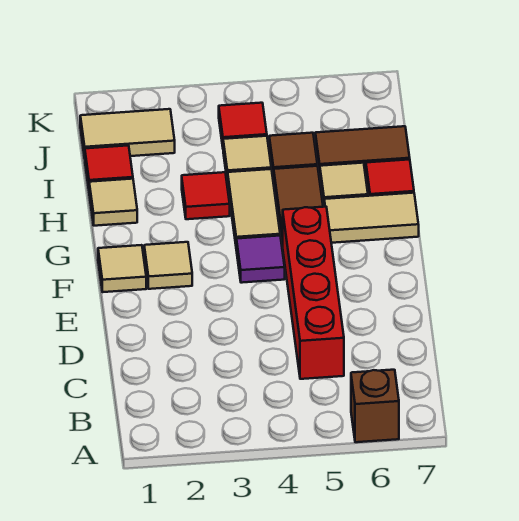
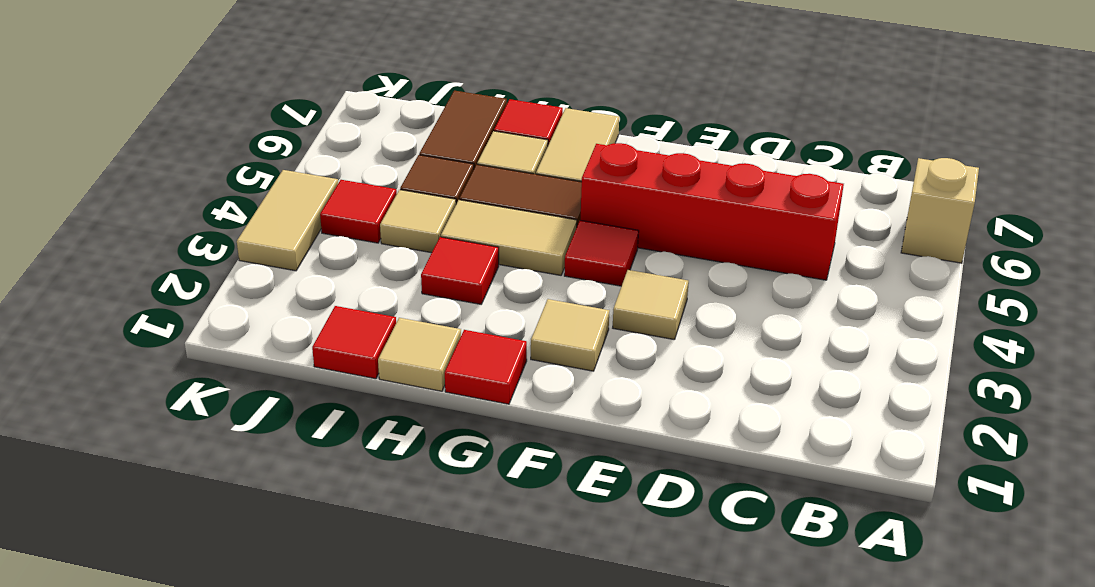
brown 1x1 brick [351,370,399,442] -> tan 1x1 brick [901,158,979,263]
tan 1x1 tile [98,245,146,292] -> tan 1x1 tile moved to [613,270,689,340]
purple 1x1 tile [236,236,285,283] -> red 1x1 tile [564,220,639,286]
none -> red 1x1 tile [445,330,527,404]
tan 1x2 tile [80,109,175,158] -> tan 1x2 tile moved to [237,170,338,271]

